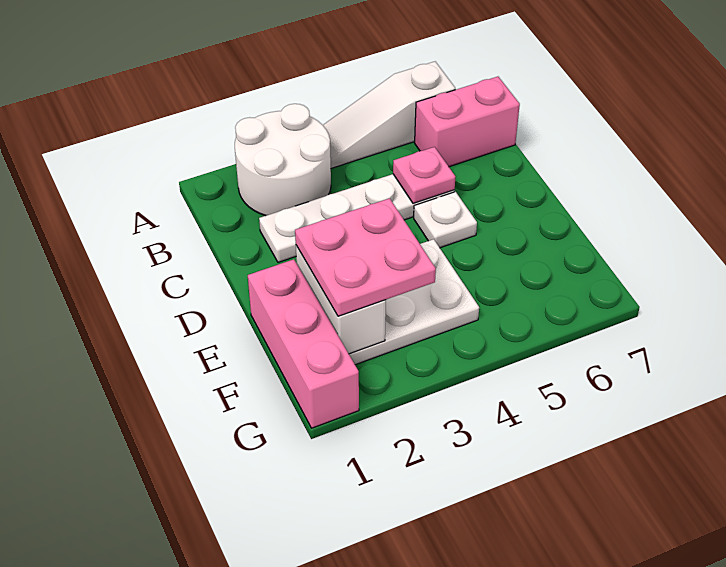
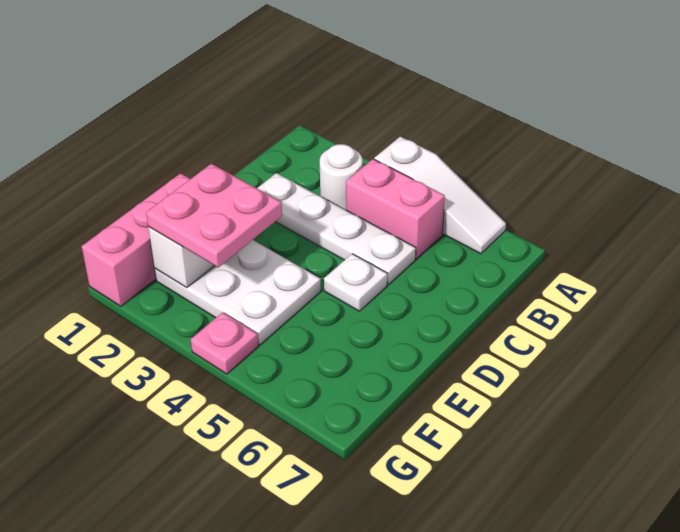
white 2x2 round brick [235,104,331,216] -> white 1x1 round brick [320,144,363,210]
white 1x3 slope [323,62,455,168] -> white 1x3 slope turned to [374,137,506,254]
pink 1x2 brick [415,77,520,167] -> pink 1x2 brick moved to [346,159,445,259]
pink 1x1 plate [393,147,455,203] -> pink 1x1 plate moved to [191,312,258,374]

